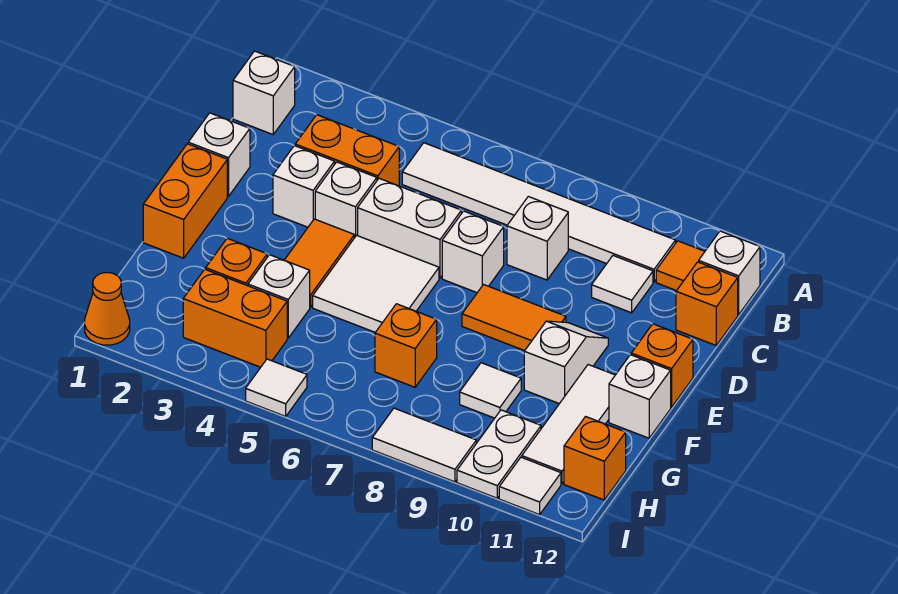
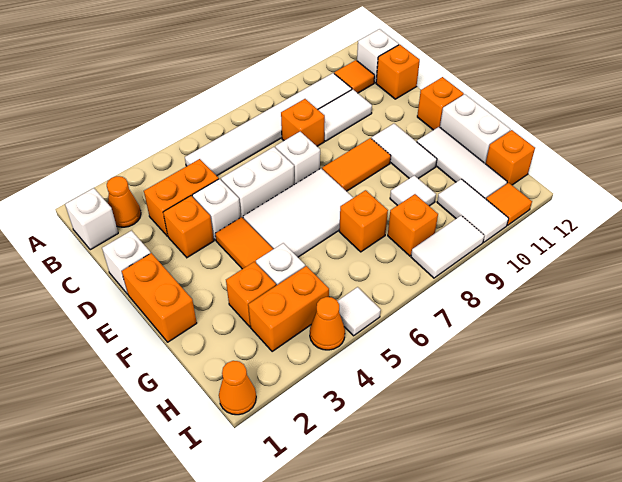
none -> orange 1x1 cone [107,176,141,227]
white 1x1 brick [507,197,568,280] -> orange 1x1 brick [281,99,325,146]
white 1x1 tile [592,256,653,313] -> white 1x2 tile [318,89,372,141]
white 1x1 brick [273,146,335,227] -> orange 1x1 brick [163,196,214,258]
white 2x2 tile [313,235,439,332] -> white 2x3 tile [243,169,353,257]
white 1x2 slope [524,321,608,404] -> white 1x2 tile [371,124,437,179]
white 1x1 brick [609,355,671,438] -> white 1x2 brick [440,94,511,163]
none -> orange 1x1 brick [388,194,438,256]
white 1x2 plate [457,410,541,498] -> white 1x2 tile [437,179,509,242]
none -> orange 1x1 cone [310,297,345,350]
white 1x1 tile [499,457,561,515] -> orange 1x1 tile [486,183,532,225]

